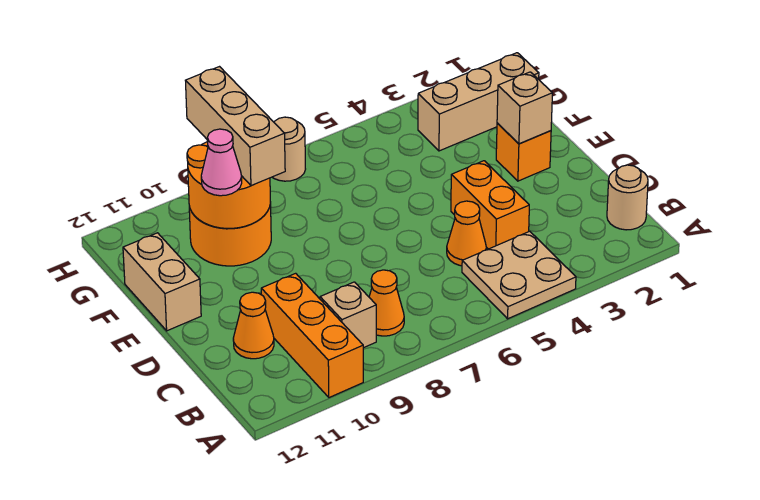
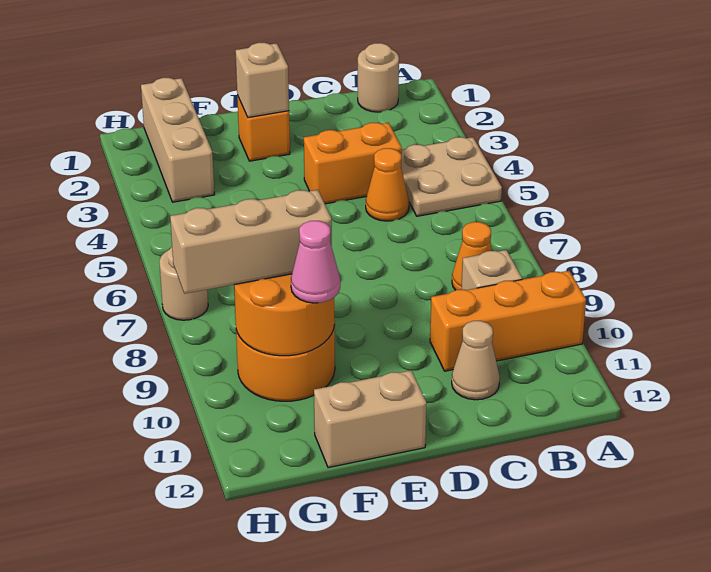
orange 1x1 cone [233,292,274,359] -> tan 1x1 cone [452,321,500,400]

